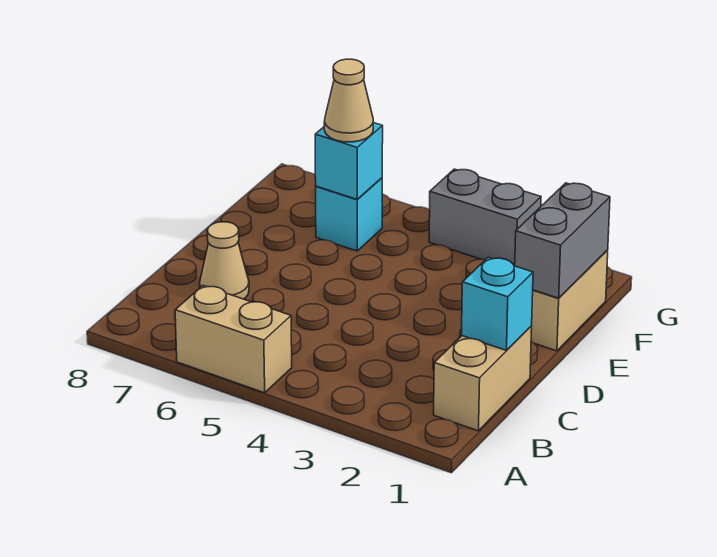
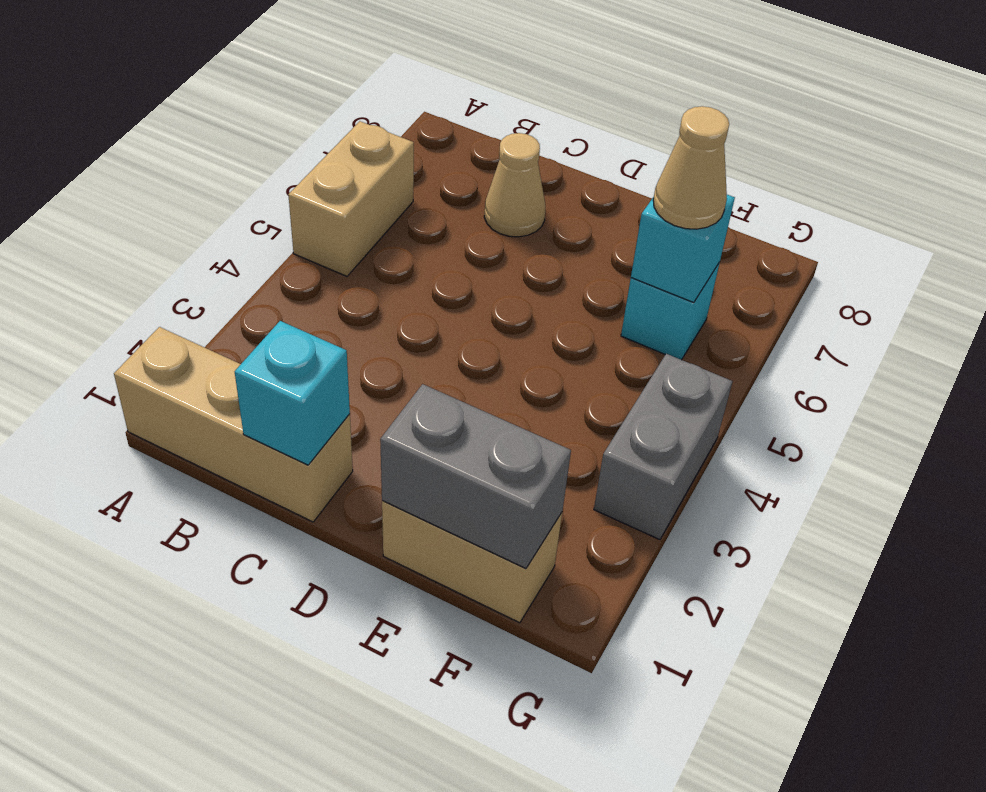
tan 1x2 brick [434,326,532,431] -> tan 1x3 brick [114,327,353,522]

